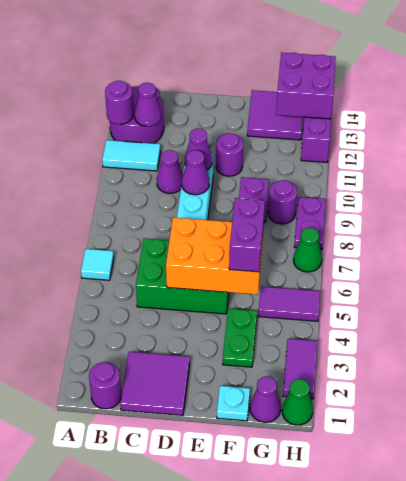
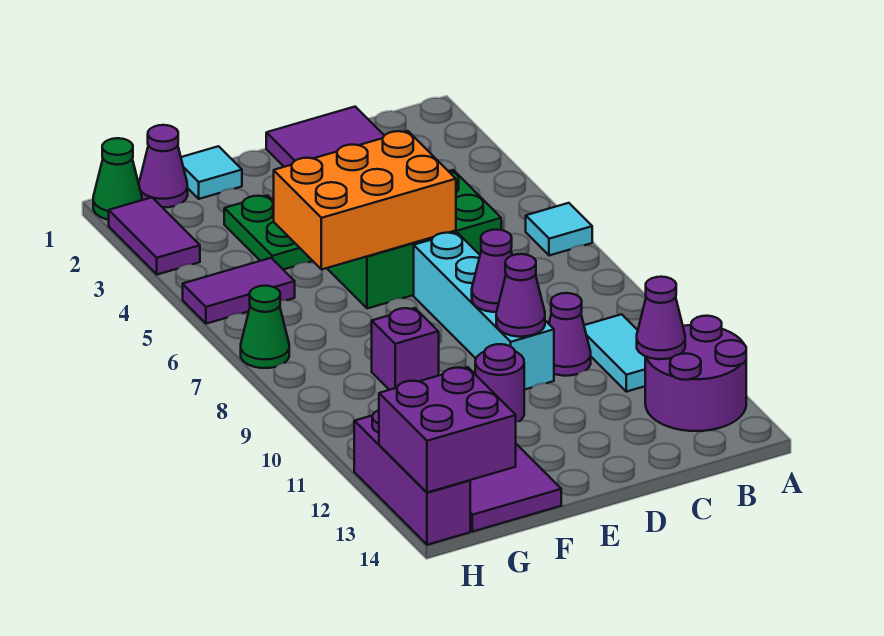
cyan 1x2 tile [102,140,160,171] -> cyan 1x2 tile turned to [584,314,645,392]
purple 1x1 round brick [105,81,133,124] -> none
purple 1x1 round brick [89,362,121,409] -> none
cyan 1x1 plate [217,386,250,421] -> cyan 1x1 tile [181,146,242,199]
purple 1x2 brick [229,198,265,272] -> none
purple 1x1 round brick [268,180,297,224] -> none
purple 1x2 plate [294,197,326,250] -> none

